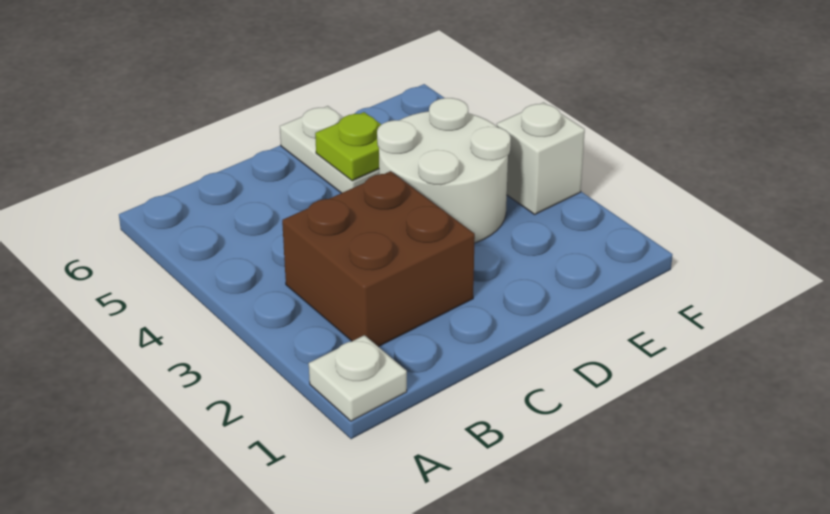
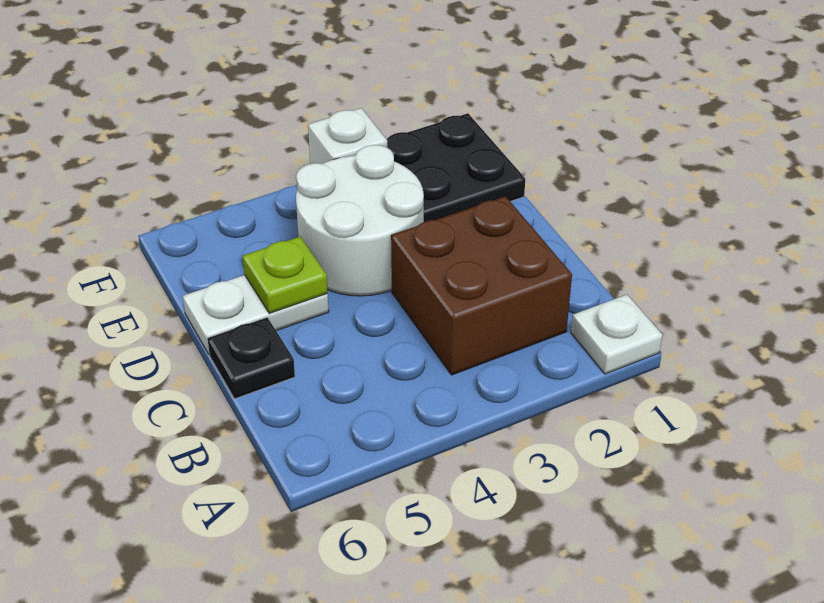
none -> black 1x1 plate [207,317,295,399]
none -> black 2x2 plate [387,113,525,222]

